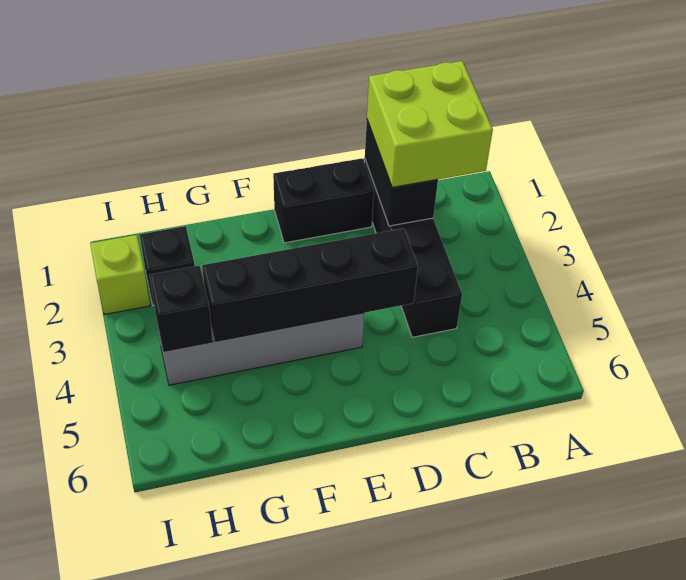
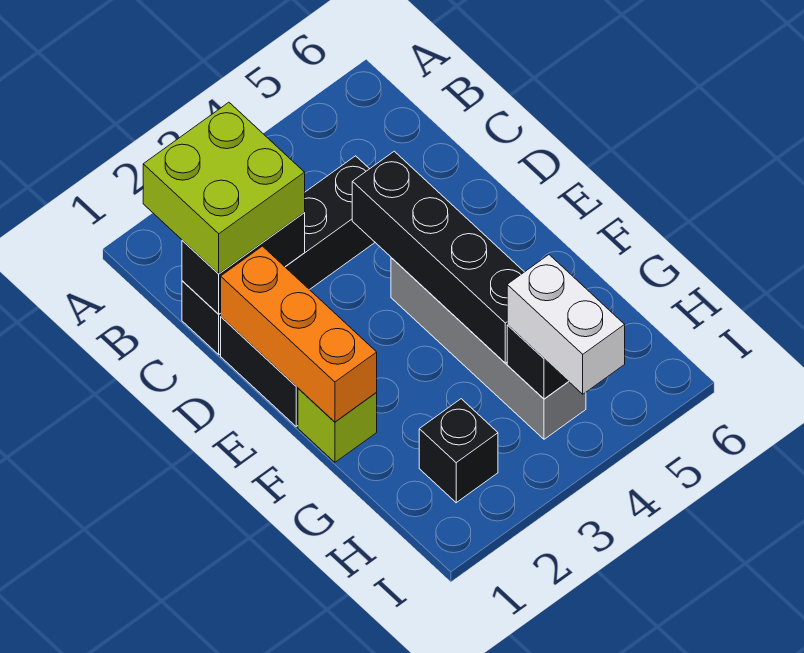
none -> orange 1x3 brick [220,246,377,422]
none -> white 1x2 brick [507,255,625,394]
lime 1x1 brick [90,235,150,315] -> lime 1x1 brick moved to [298,388,377,462]

